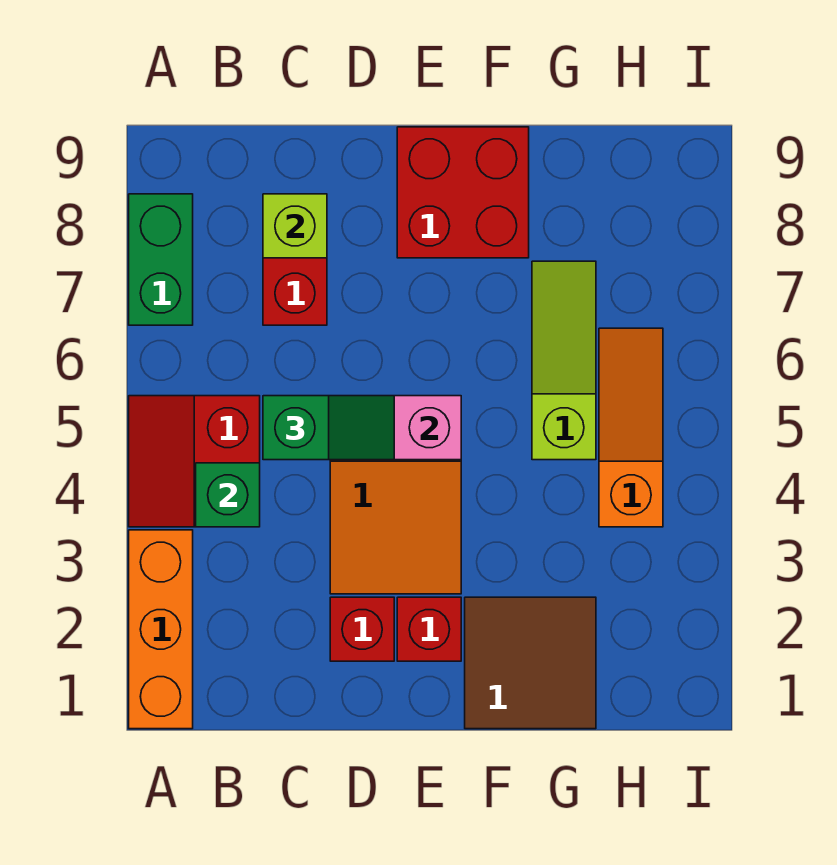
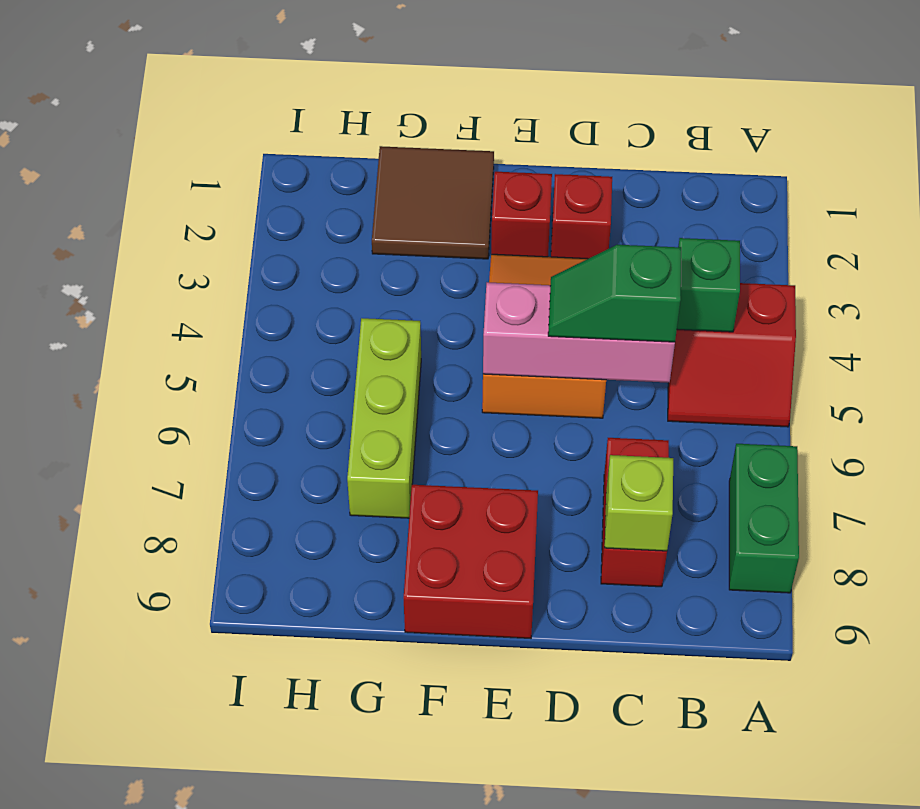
orange 1x3 brick [129,530,193,729] -> none
red 2x2 slope [129,396,260,527] -> red 2x2 slope turned to [668,283,796,427]
lime 1x3 slope [532,261,596,460] -> lime 1x3 brick [347,318,421,518]
orange 1x3 slope [599,328,663,527] -> none

